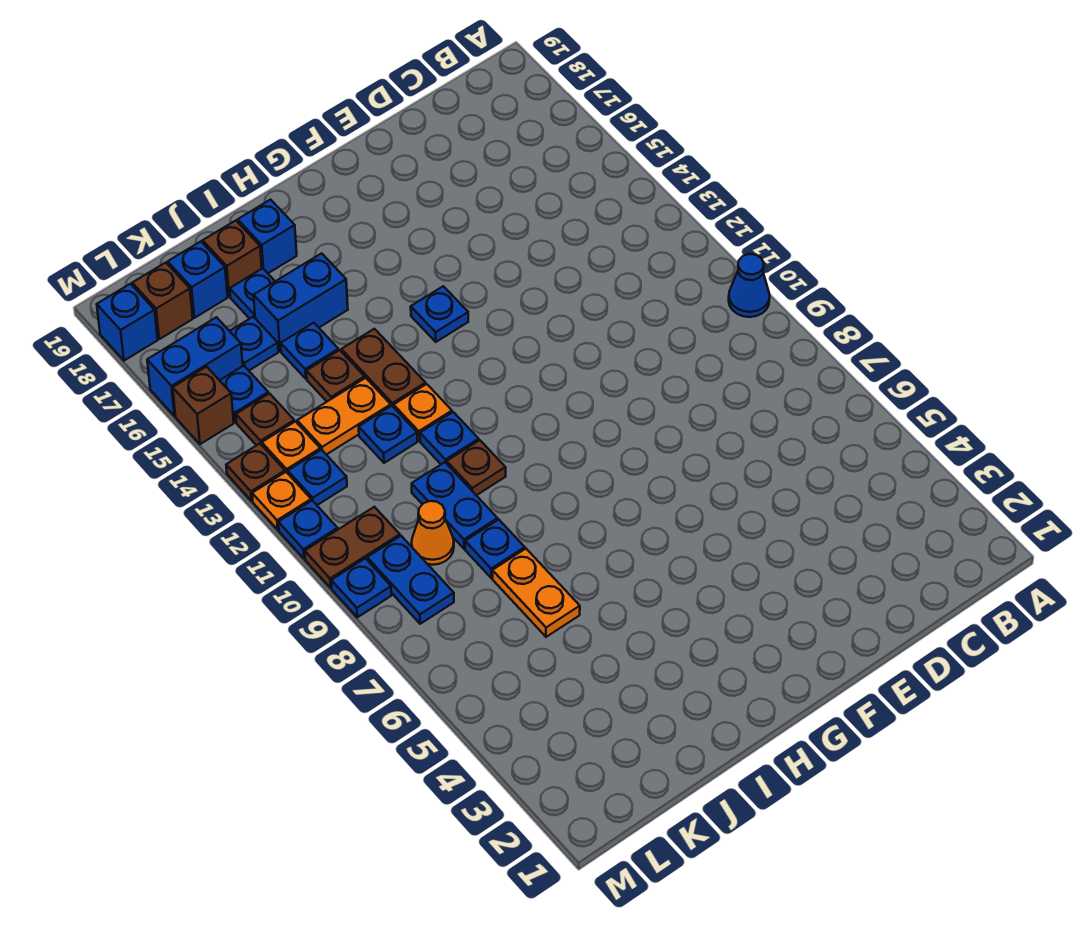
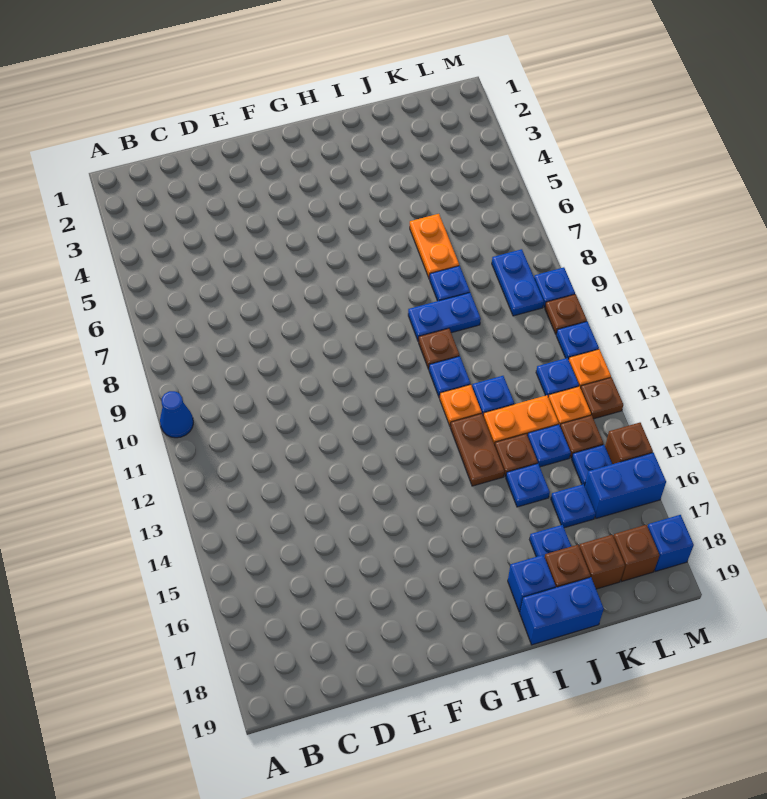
blue 1x1 plate [411,286,468,342] -> blue 1x1 plate moved to [528,424,571,467]
blue 1x2 brick [254,253,348,351] -> blue 1x2 brick moved to [520,577,604,645]
blue 1x2 plate [412,462,498,549] -> blue 1x2 plate turned to [408,293,481,342]
orange 1x1 cone [412,501,454,565] -> none
blue 1x1 brick [168,242,228,318] -> brown 1x1 brick [579,535,625,589]
brown 1x2 plate [305,507,400,588] -> brown 1x1 plate [545,294,587,335]

